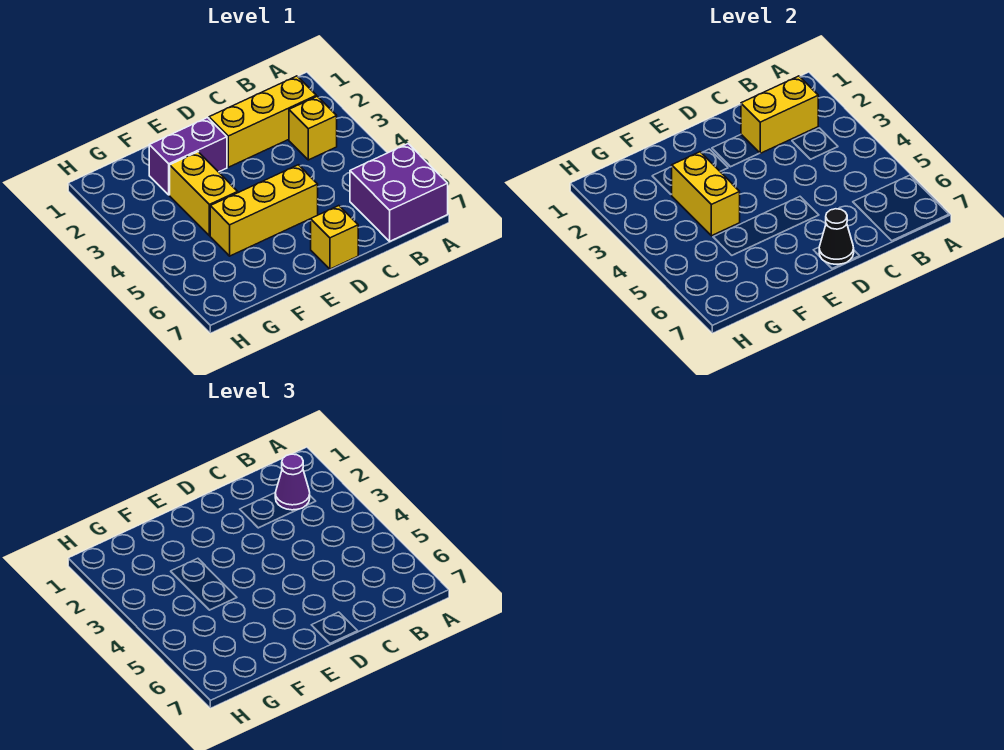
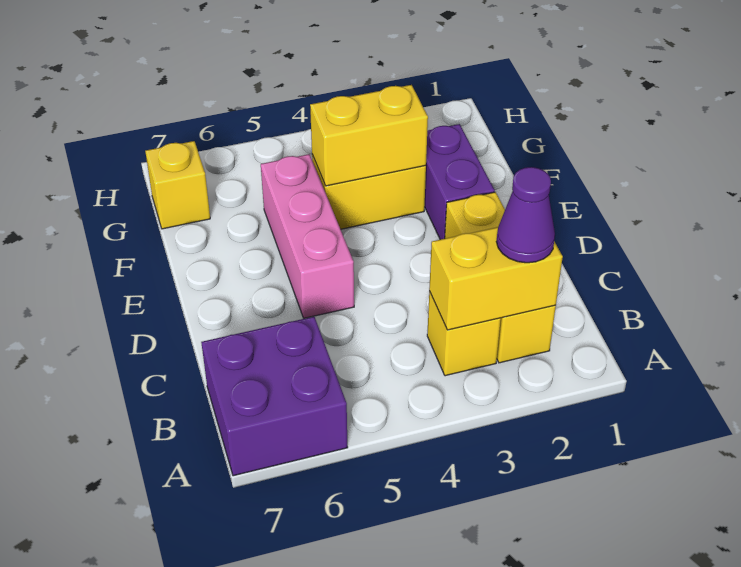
yellow 1x2 brick [741,76,818,153] -> yellow 1x2 brick turned to [429,227,563,330]
yellow 1x3 brick [210,165,318,256] -> pink 1x3 brick [261,154,354,318]
yellow 1x1 brick [311,206,358,269] -> yellow 1x1 brick moved to [145,141,210,229]
black 1x1 cone [819,209,854,264] -> none

